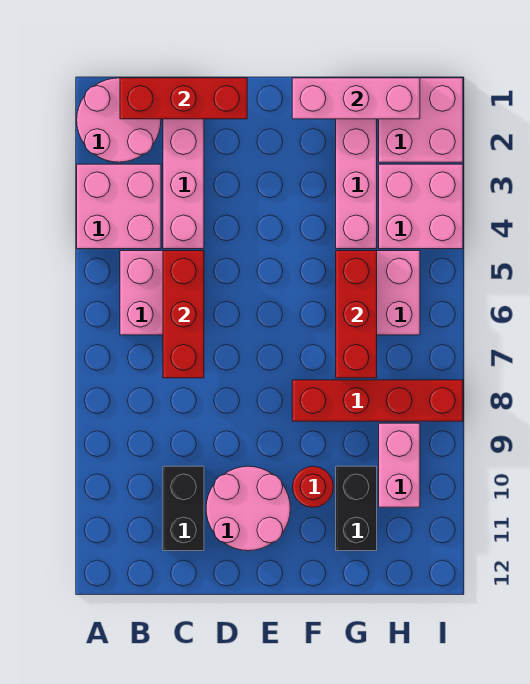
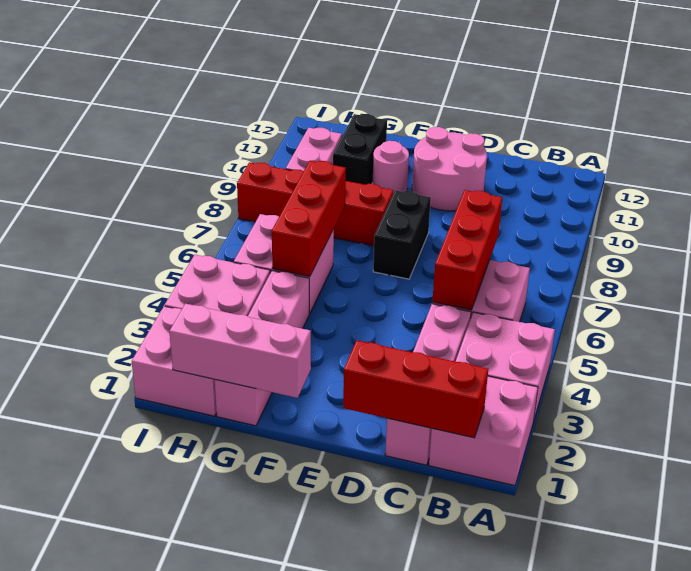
pink 2x2 round brick [77,78,161,162] -> pink 2x2 brick [429,376,538,486]
black 1x2 brick [163,466,204,551] -> black 1x2 brick moved to [373,190,431,279]
red 1x1 round brick [293,466,333,507] -> pink 1x1 round brick [373,141,409,194]

